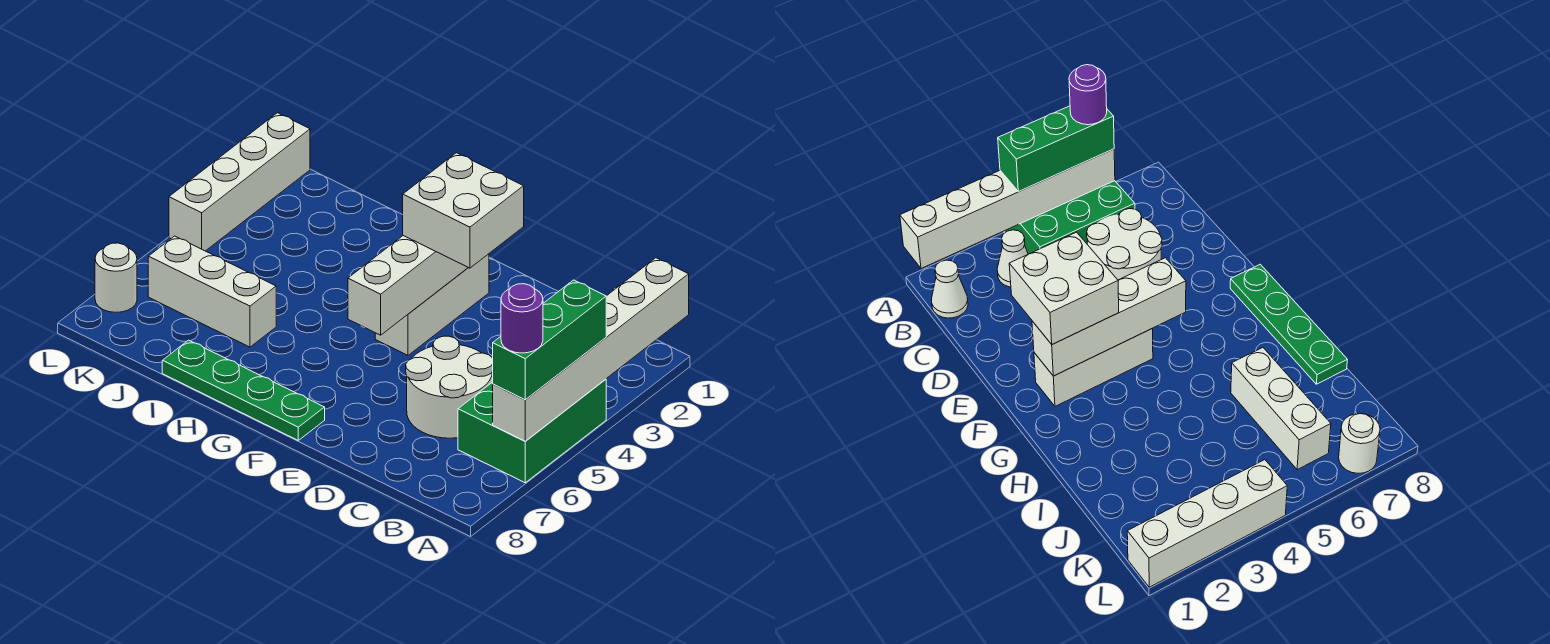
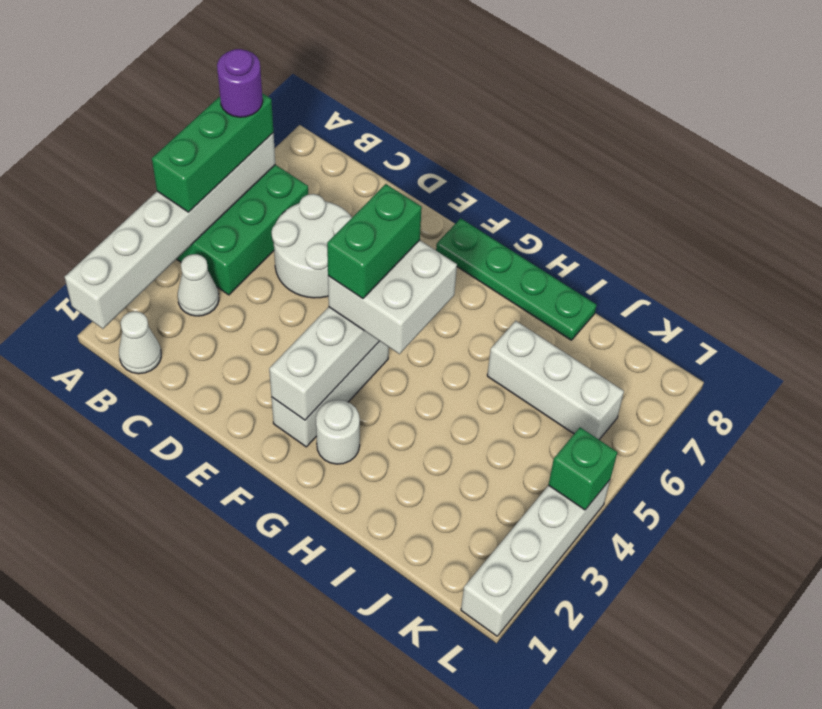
white 2x2 brick [403,153,524,268] -> white 2x2 brick moved to [328,240,457,354]
none -> green 1x2 brick [327,184,422,299]
none -> green 1x1 brick [549,428,617,510]
white 1x1 round brick [95,243,137,312] -> white 1x1 round brick moved to [316,400,360,464]

